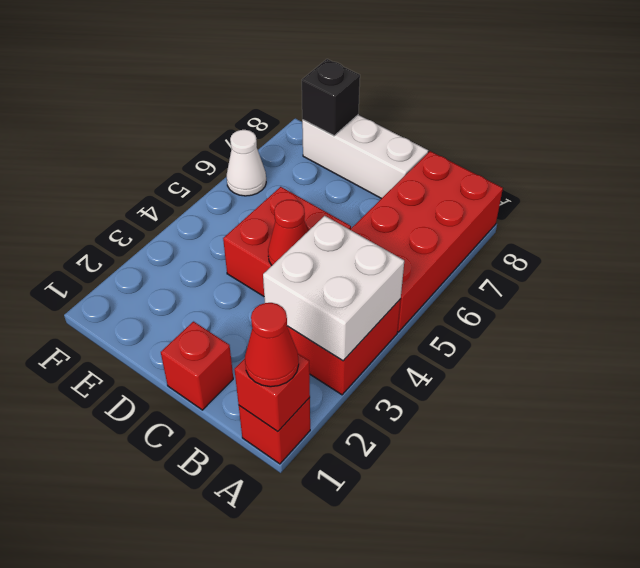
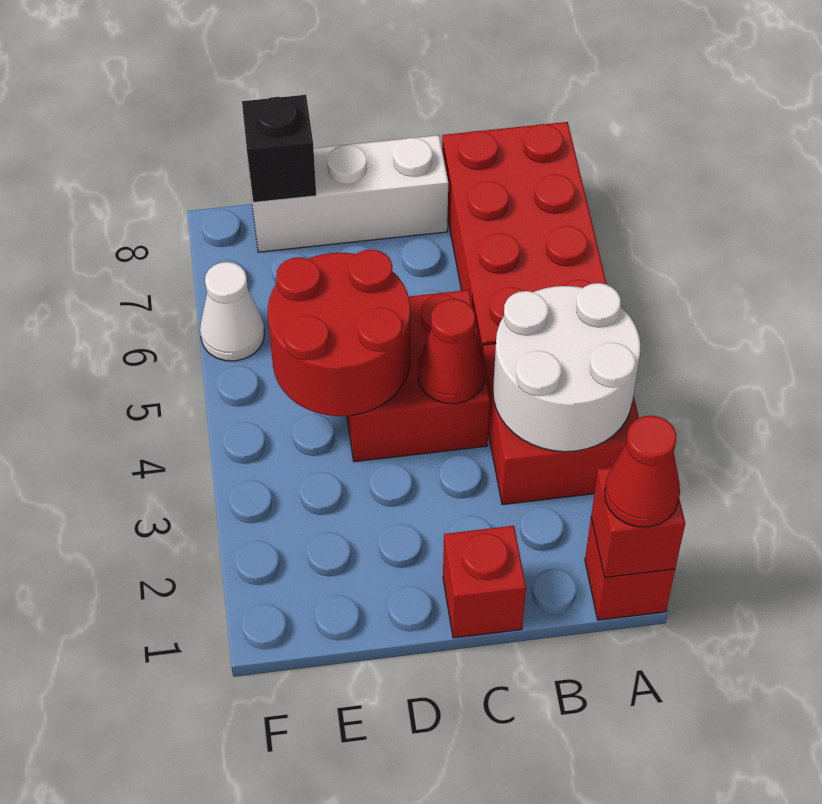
white 2x2 brick [263,216,404,361] -> white 2x2 round brick [493,283,640,452]
none -> red 2x2 round brick [268,249,410,416]

